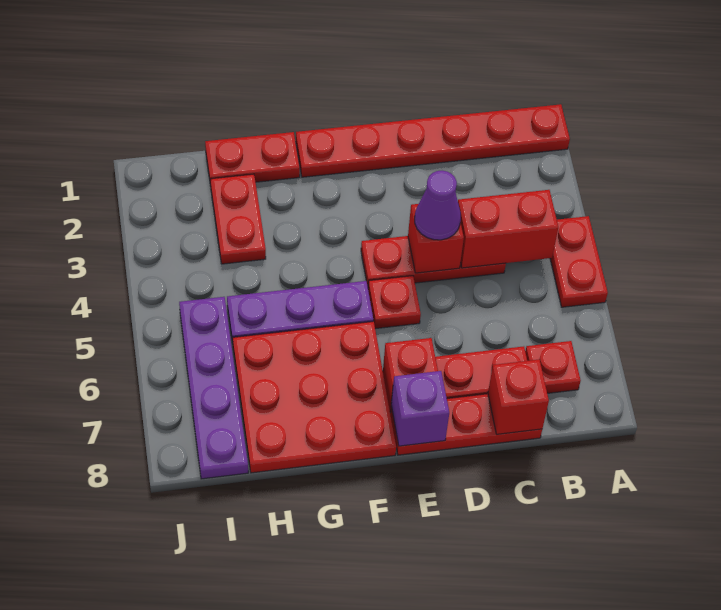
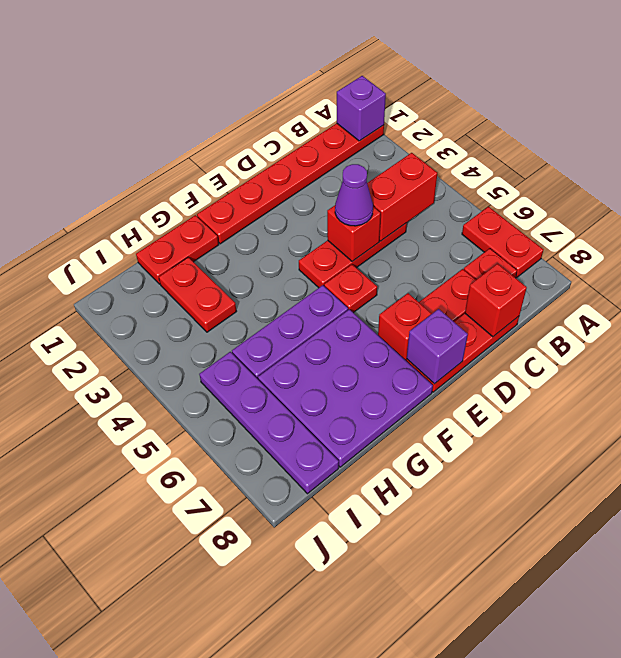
none -> purple 1x1 brick [337,76,386,141]
red 1x2 plate [550,216,608,307] -> red 1x2 plate moved to [462,207,544,278]
red 3x3 plate [233,321,396,473] -> purple 3x3 plate [258,309,433,467]

